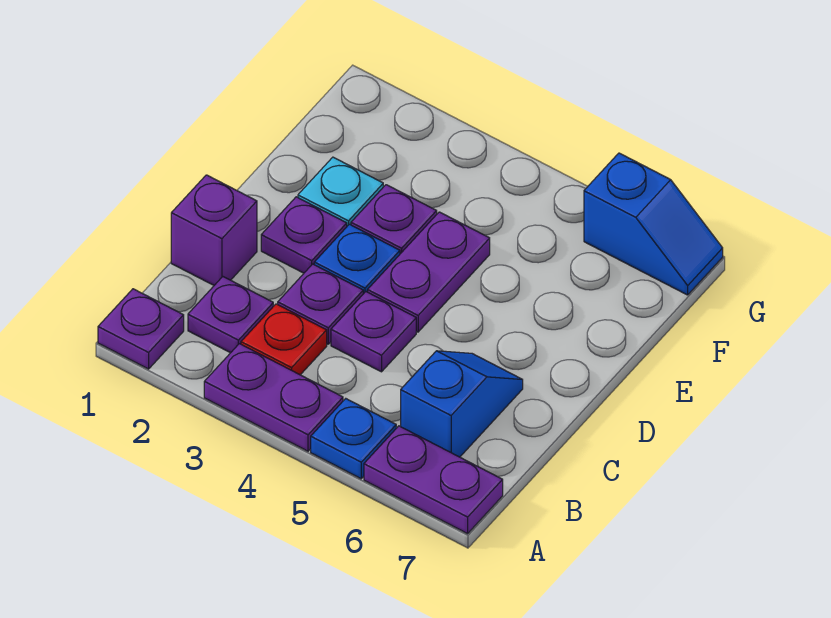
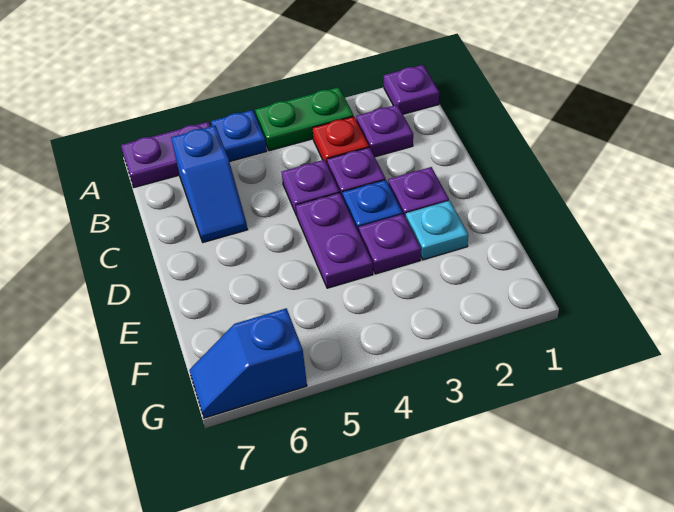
purple 1x2 plate [204,344,343,451] -> green 1x2 plate [255,87,353,151]
purple 1x1 brick [171,175,257,285] -> none

